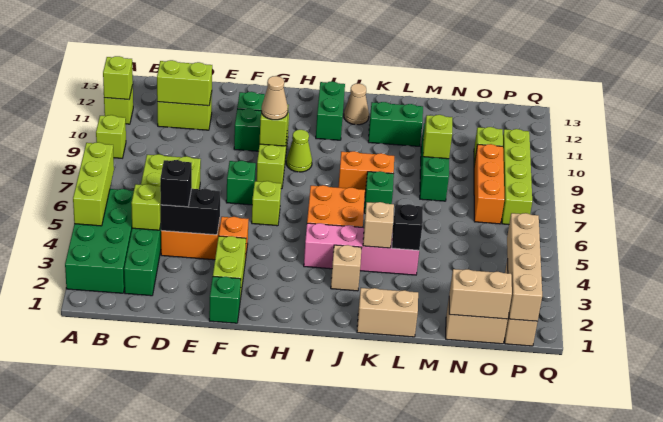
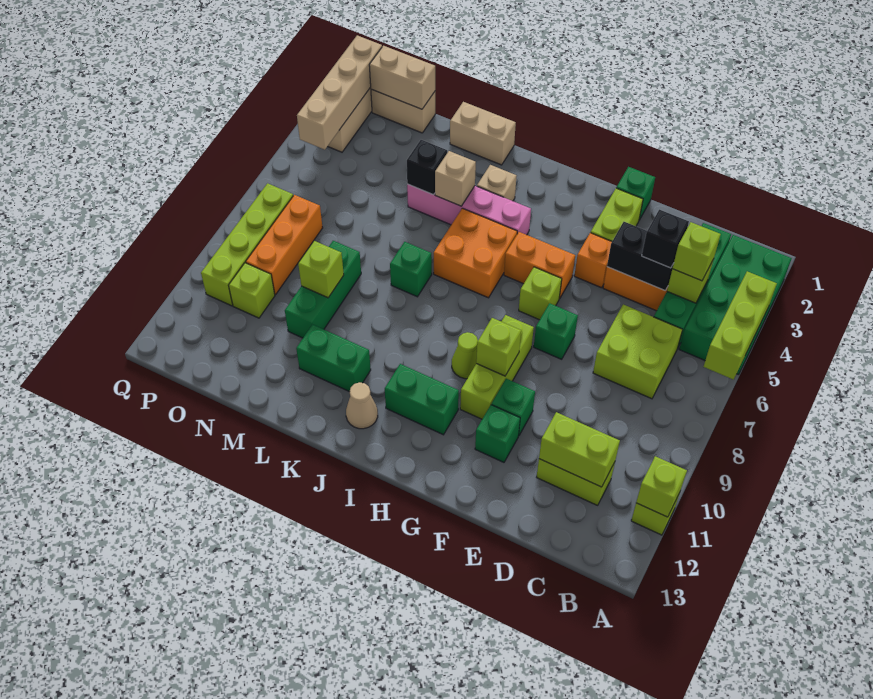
lime 1x1 brick [96,115,126,158] -> lime 1x1 brick moved to [672,222,721,281]
tan 1x1 cone [262,76,288,120] -> none
green 1x2 brick [316,81,345,140] -> green 1x2 brick turned to [385,364,459,435]
orange 1x2 brick [338,151,394,193] -> orange 1x2 brick moved to [504,232,575,299]

